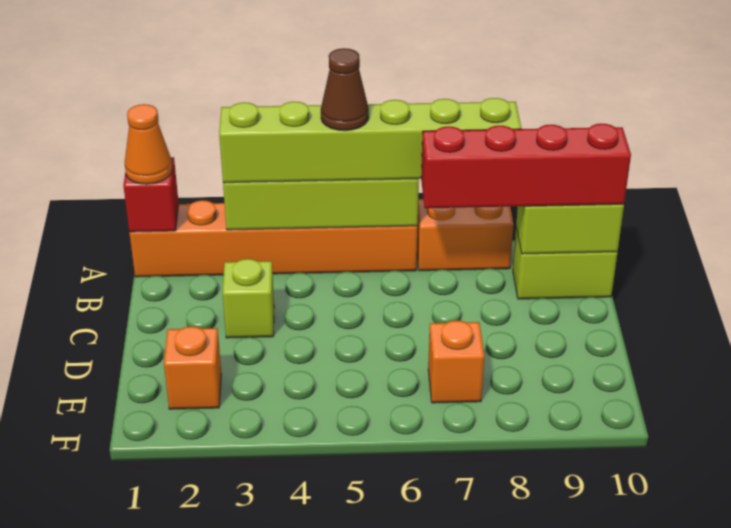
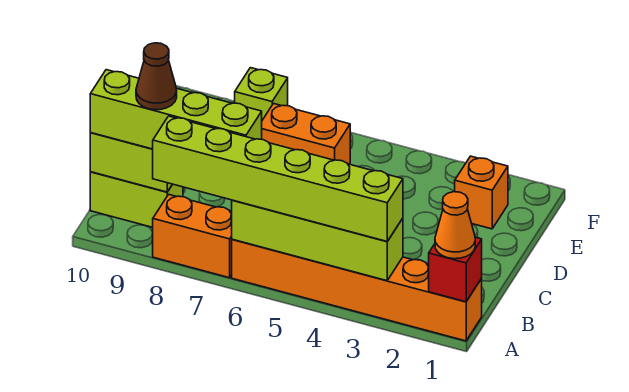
brown 1x1 cone [321,48,369,131] -> brown 1x1 cone moved to [136,43,177,110]
red 1x4 brick [421,124,631,208] -> lime 1x4 brick [90,70,262,149]
lime 1x1 brick [223,259,274,338] -> lime 1x1 brick moved to [235,68,288,120]
orange 1x1 brick [428,321,484,403] -> orange 1x2 brick [262,104,350,164]

